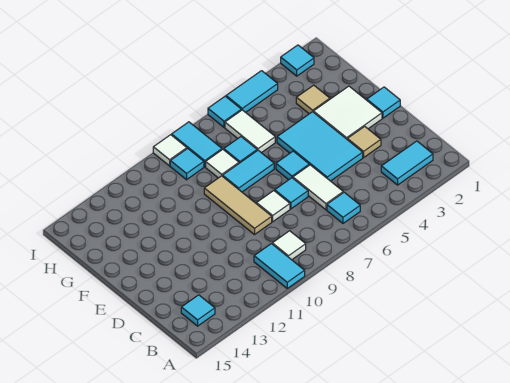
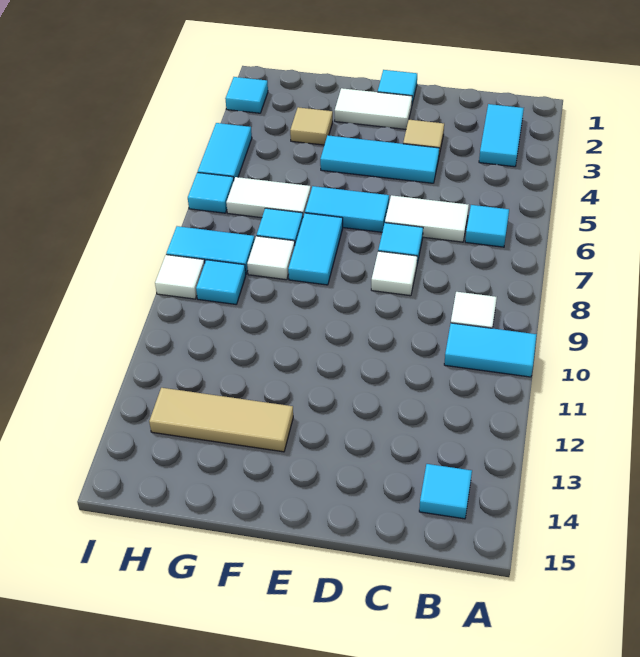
cyan 2x3 tile [277,112,363,181] -> cyan 1x3 tile [320,135,439,183]
tan 1x3 tile [204,176,272,235] -> tan 1x3 tile moved to [149,388,293,452]
white 2x2 tile [313,86,382,139] -> white 1x2 tile [335,88,412,129]
cyan 1x1 tile [276,151,309,180] -> cyan 1x2 tile [305,186,389,232]

